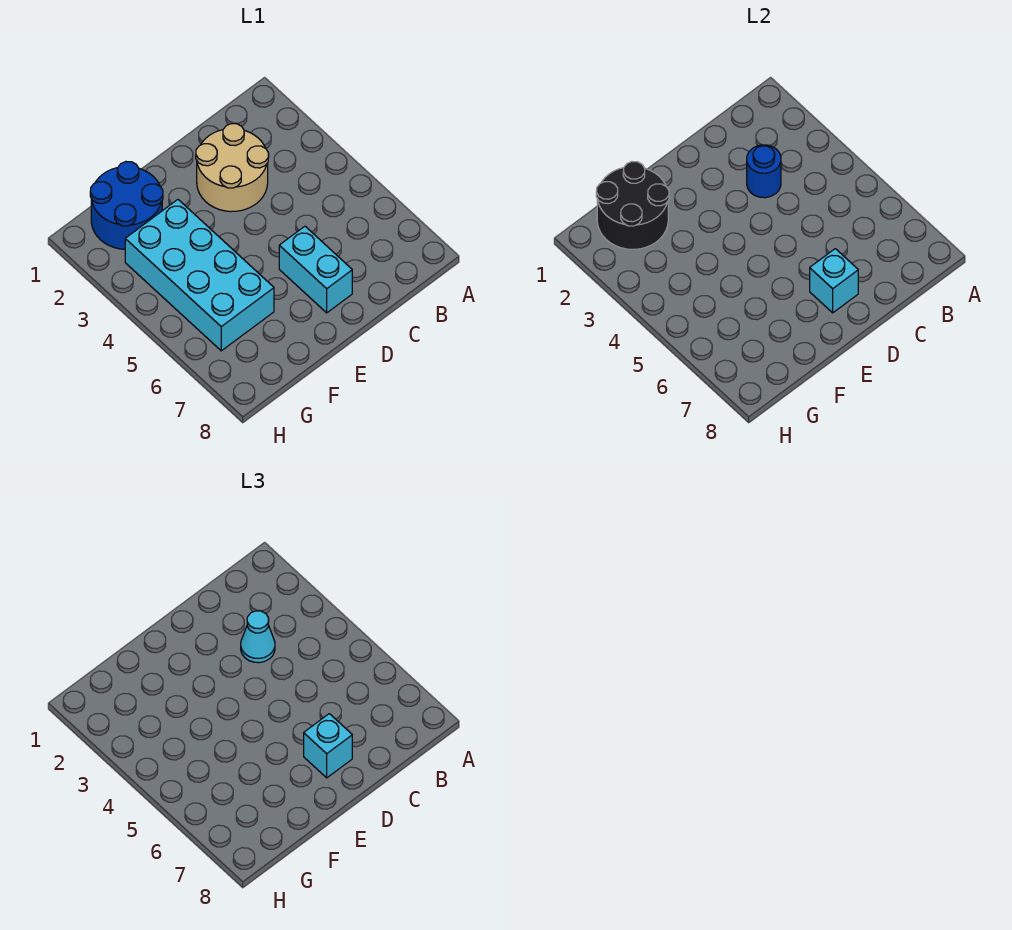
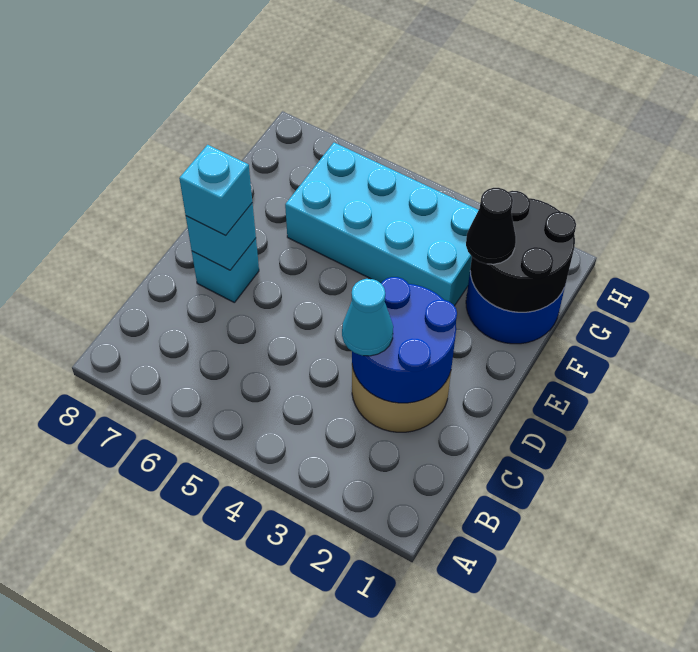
blue 1x1 round brick [747,145,781,198] -> blue 2x2 round brick [352,277,457,403]
cyan 1x2 brick [279,226,352,313] -> cyan 1x1 brick [192,238,259,302]
none -> black 1x1 cone [466,188,516,264]

